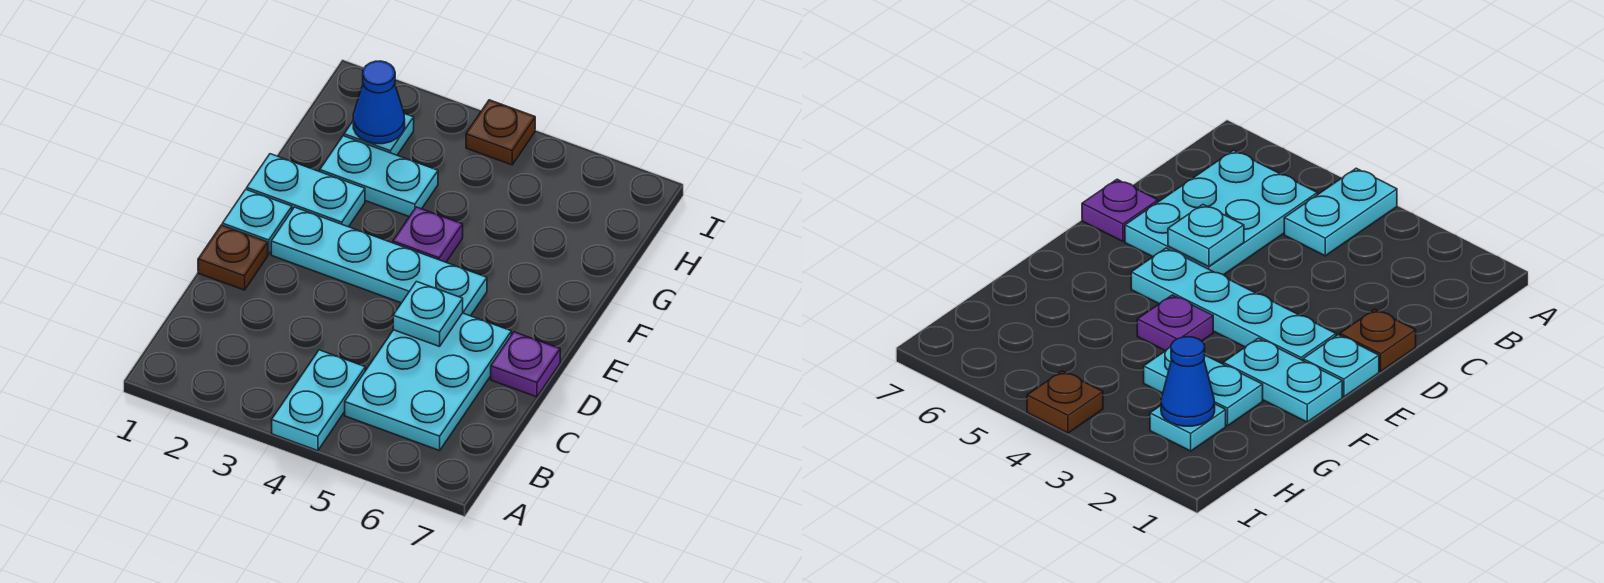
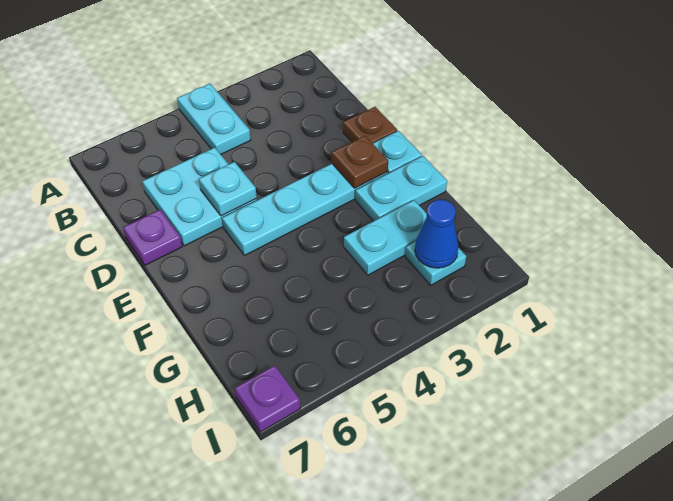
cyan 2x3 plate [345,313,511,451] -> cyan 2x2 plate [142,148,257,246]
purple 1x1 plate [393,207,463,262] -> purple 1x1 plate moved to [235,366,300,432]
brown 1x1 plate [466,100,535,165] -> brown 1x1 plate moved to [332,136,388,188]

